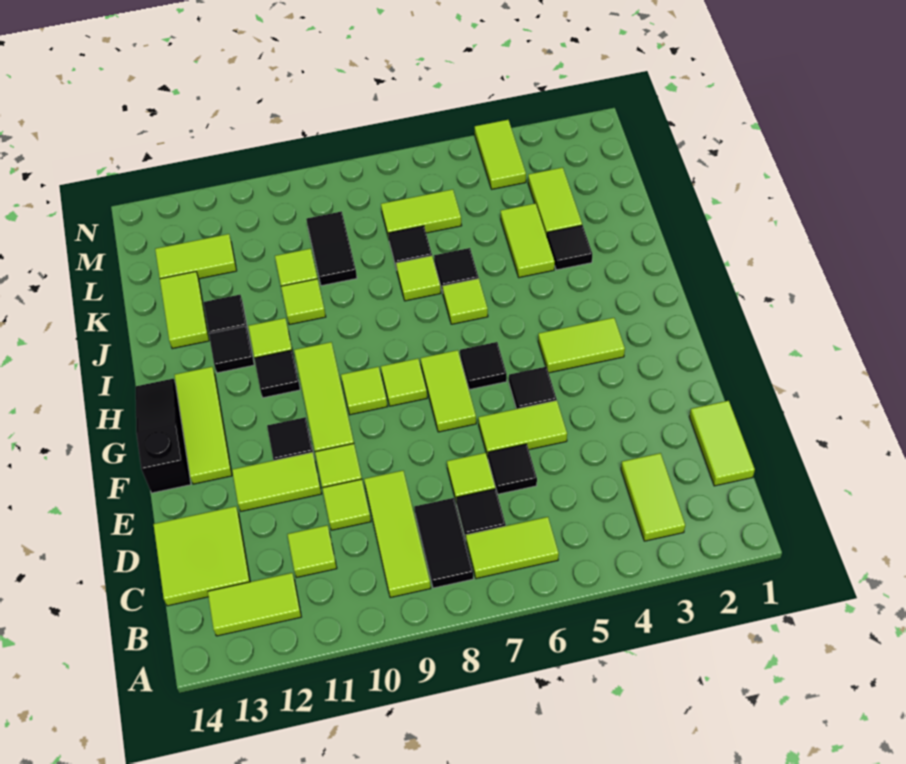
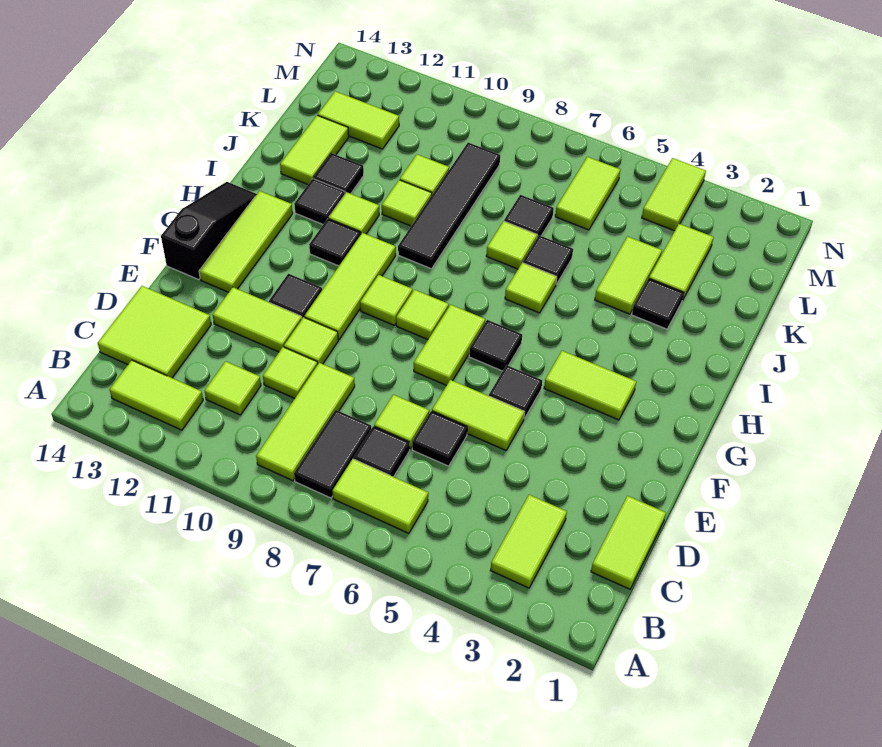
black 1x2 tile [306,211,357,286] -> black 1x4 tile [398,143,500,269]
lime 1x2 tile [381,189,462,238] -> lime 1x2 tile turned to [555,157,620,230]

